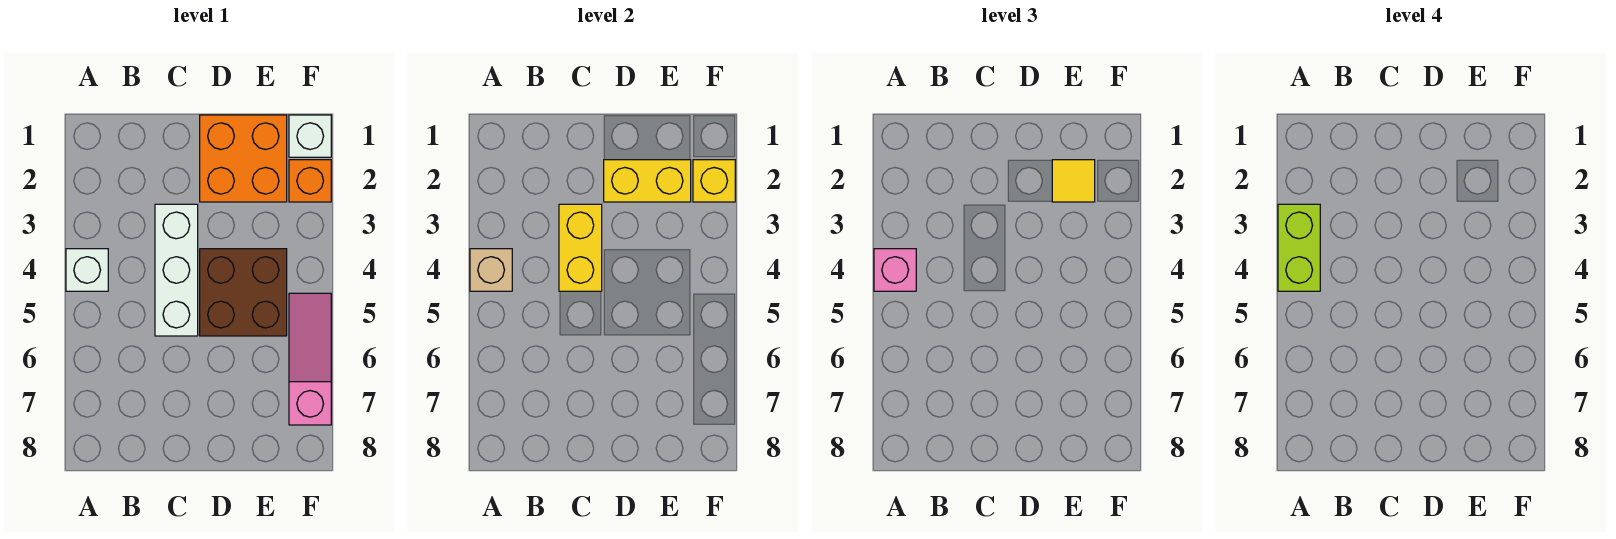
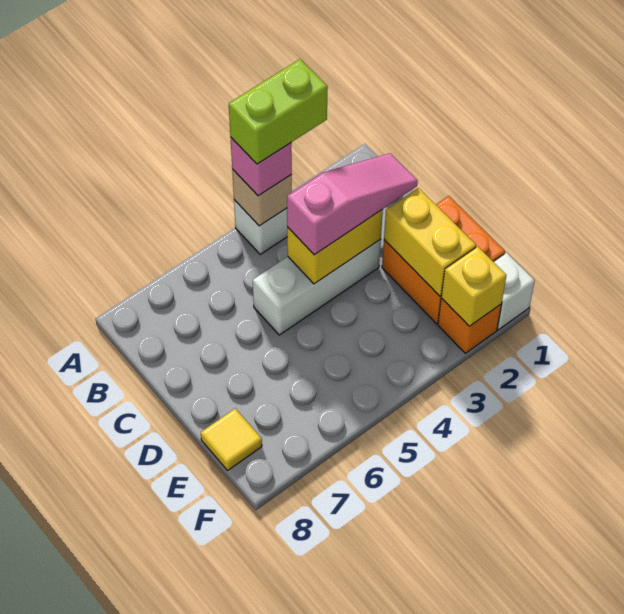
brown 2x2 brick [200,249,287,336] -> none
yellow 1x1 tile [1052,160,1095,202] -> yellow 1x1 tile moved to [201,409,262,470]
pink 1x3 slope [289,293,331,425] -> pink 1x3 slope moved to [287,153,418,255]

